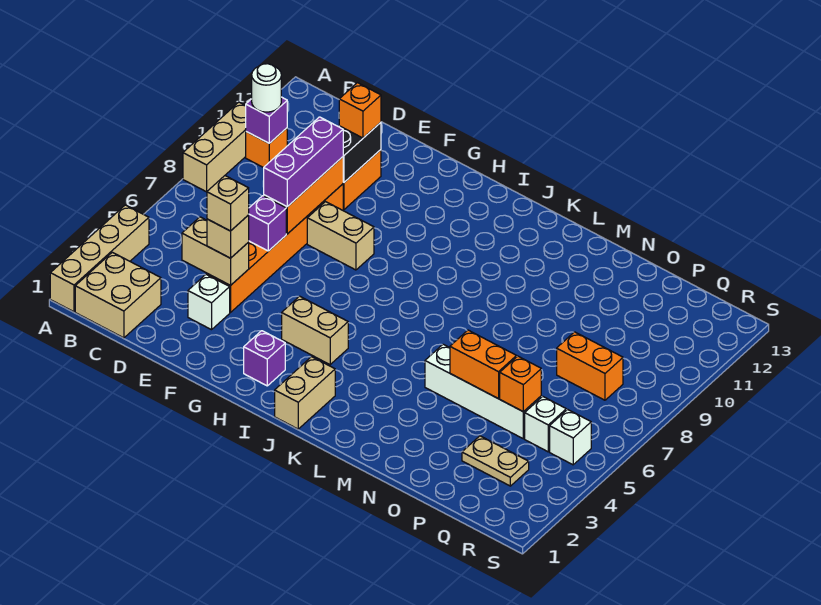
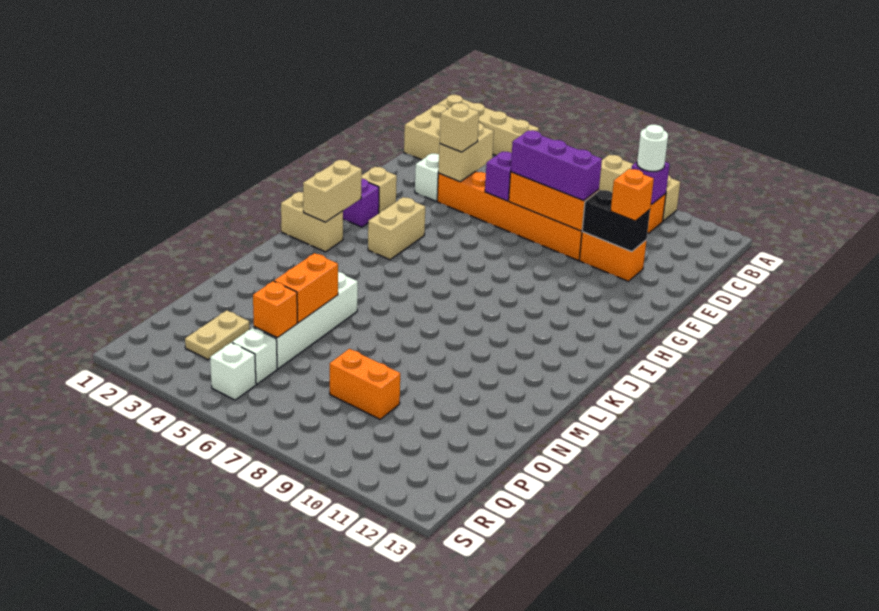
tan 1x1 brick [207,176,249,231] -> tan 1x1 brick moved to [362,167,397,213]
tan 1x2 brick [307,202,374,270] -> tan 1x2 brick moved to [303,160,362,222]
orange 1x2 brick [557,332,623,400] -> orange 1x2 brick turned to [330,349,400,419]

